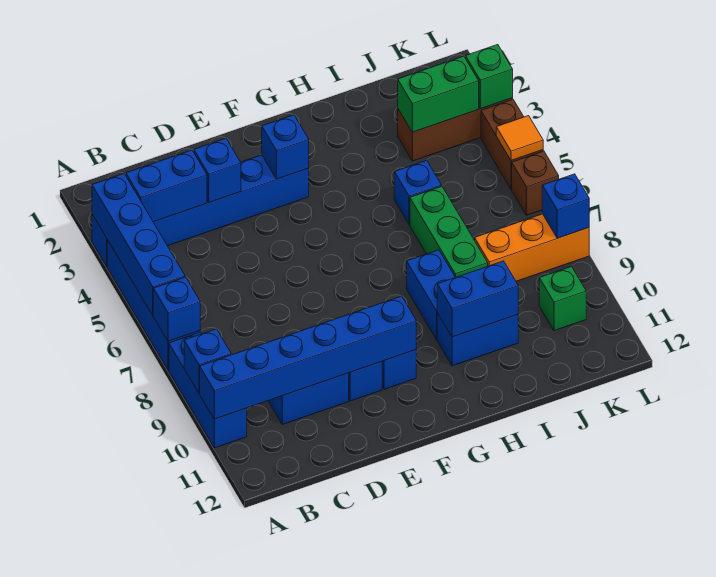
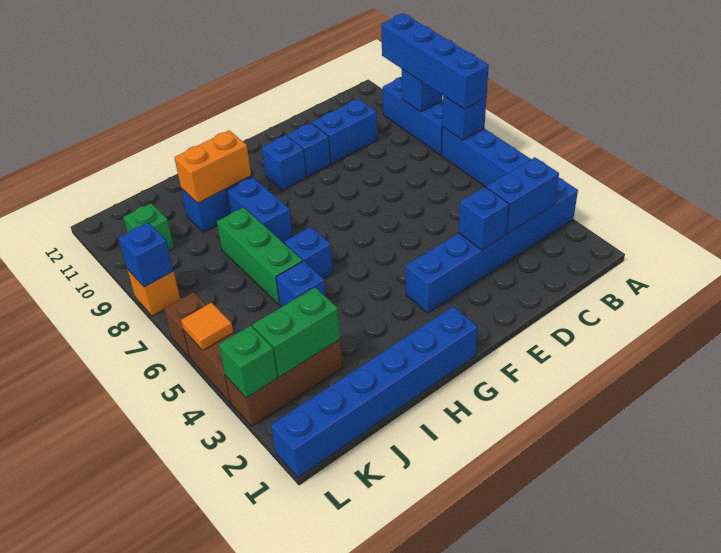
blue 1x4 brick [92,174,185,315] -> blue 1x4 brick moved to [381,14,489,109]
blue 1x6 brick [200,296,416,419] -> blue 1x6 brick moved to [271,307,478,478]
blue 1x1 brick [262,115,309,179] -> blue 1x1 brick moved to [284,227,333,279]
blue 1x2 brick [437,261,518,337] -> orange 1x2 brick [174,131,251,203]
orange 1x3 brick [475,214,589,281] -> orange 1x1 brick [127,269,180,316]

